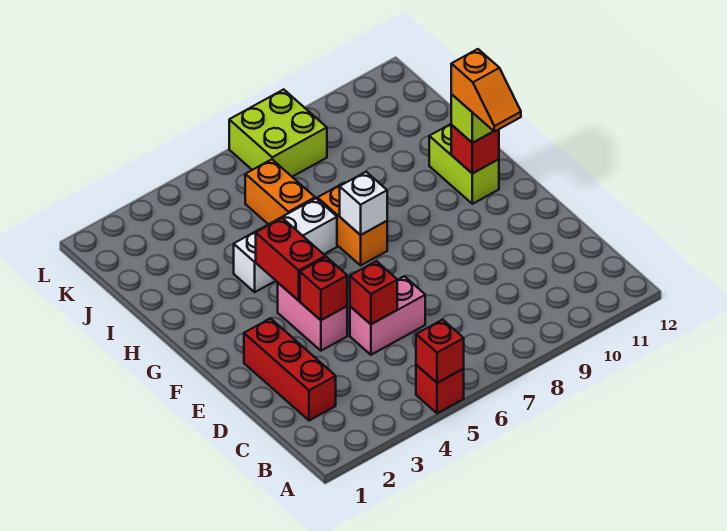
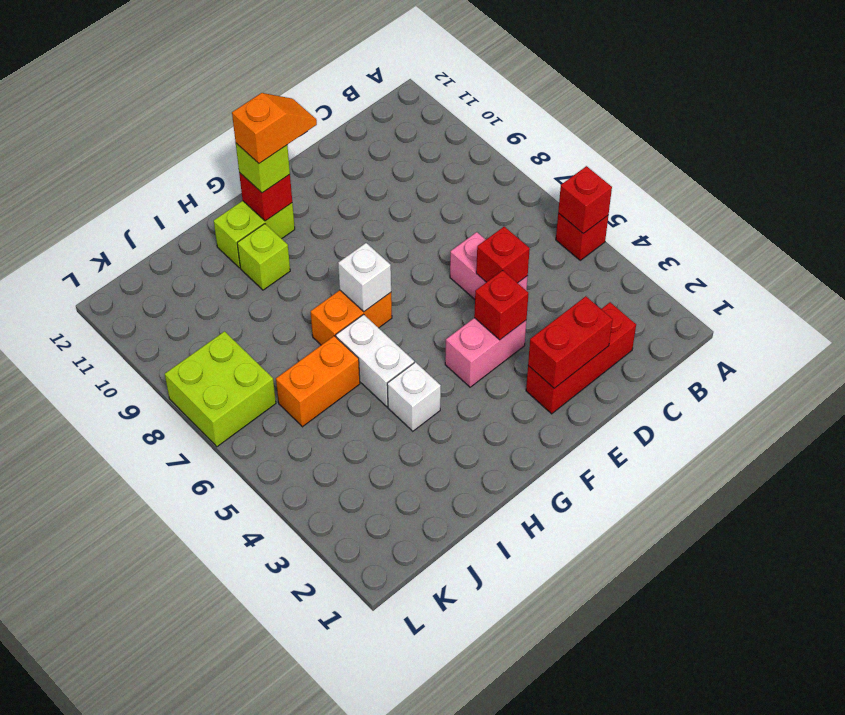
red 1x2 brick [256,218,325,301] -> red 1x2 brick moved to [528,296,613,388]
none -> lime 1x1 brick [237,224,290,290]

